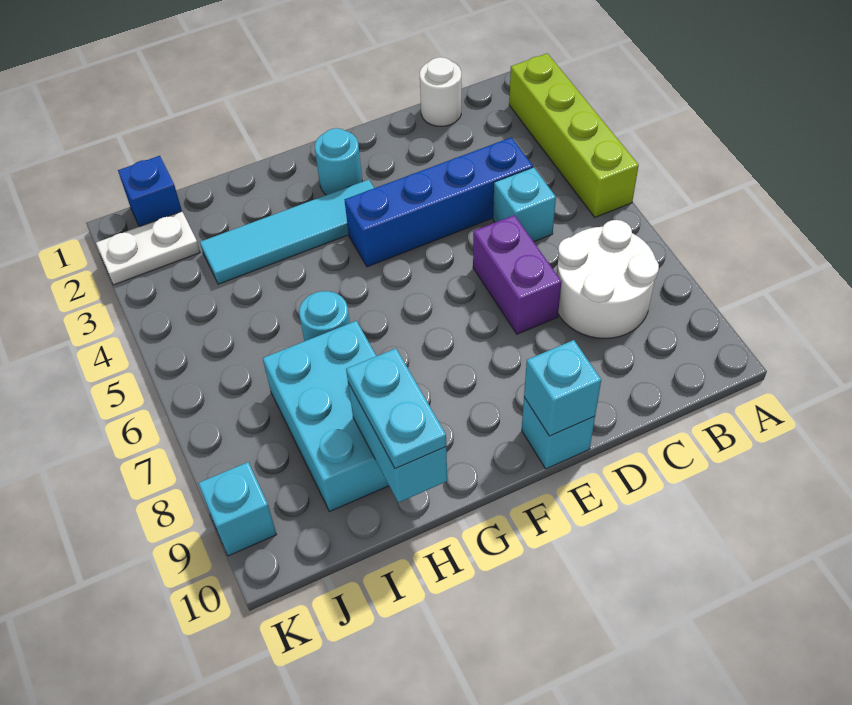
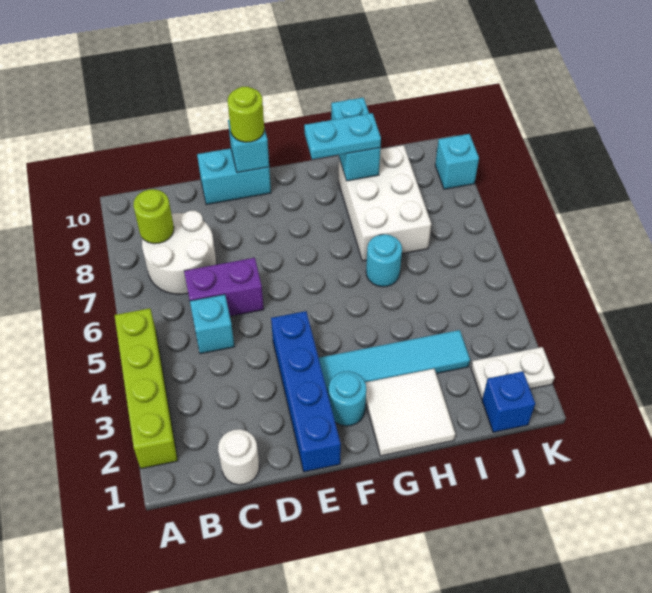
none -> lime 1x1 round brick [133,189,174,244]
blue 1x4 brick [345,137,533,267] -> blue 1x4 brick turned to [271,311,341,472]
purple 1x2 brick [473,215,562,334] -> purple 1x2 brick turned to [184,258,264,316]
cyan 1x1 brick [522,397,595,469] -> cyan 1x2 brick [197,148,271,205]
none -> lime 1x1 round brick [228,86,264,142]
none -> white 2x2 tile [365,369,455,456]
cyan 2x3 brick [263,321,389,512] -> white 2x3 brick [339,145,431,261]
cyan 1x2 plate [346,348,446,468] -> cyan 1x2 plate turned to [304,113,381,159]

